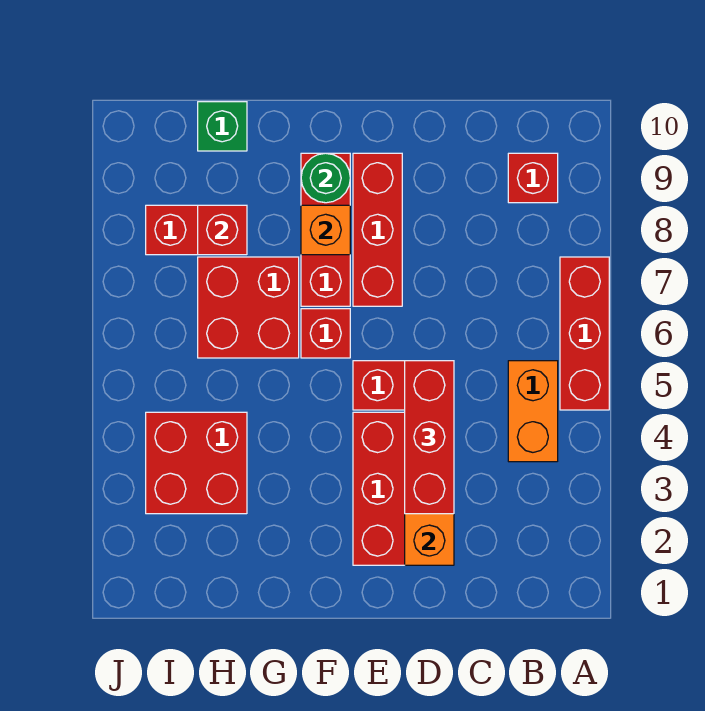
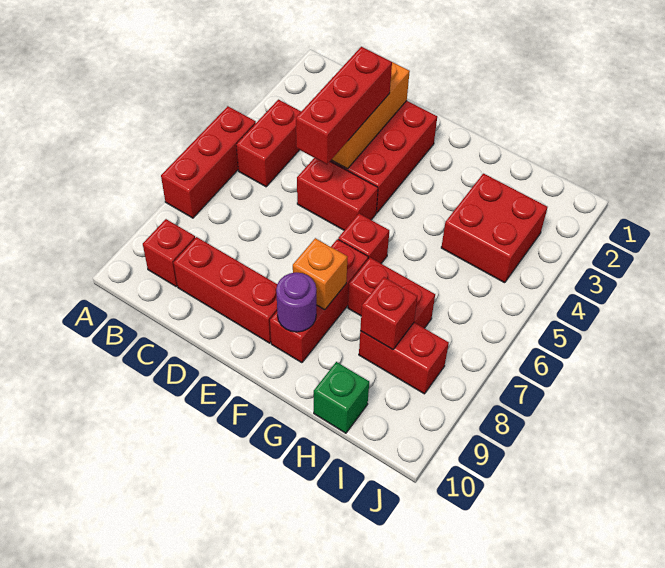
orange 1x2 brick [508,361,558,462] -> red 1x2 brick [236,100,301,187]
red 1x3 brick [353,153,402,306] -> red 1x3 brick turned to [174,237,277,343]
green 1x1 round brick [301,153,350,203] -> purple 1x1 round brick [276,273,316,332]
red 2x2 brick [198,257,299,358] -> red 1x2 brick [348,258,435,328]

